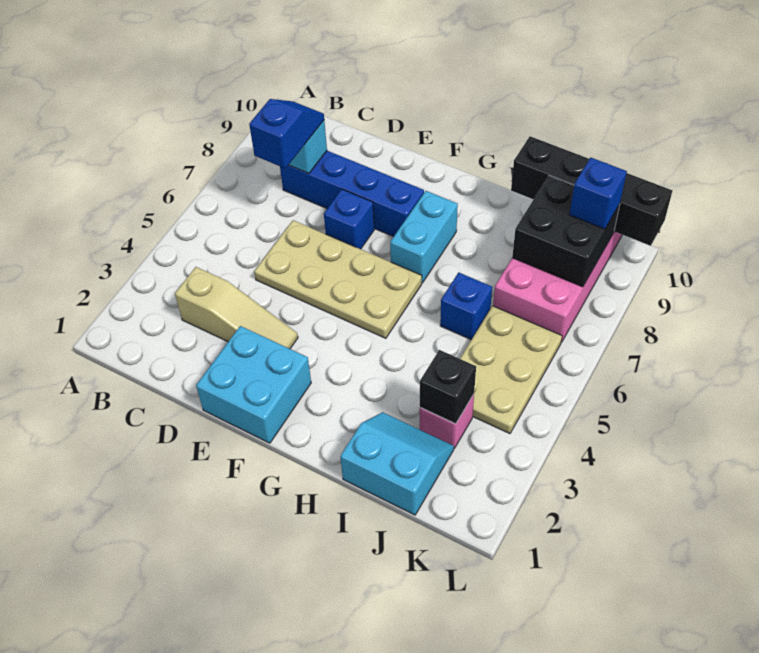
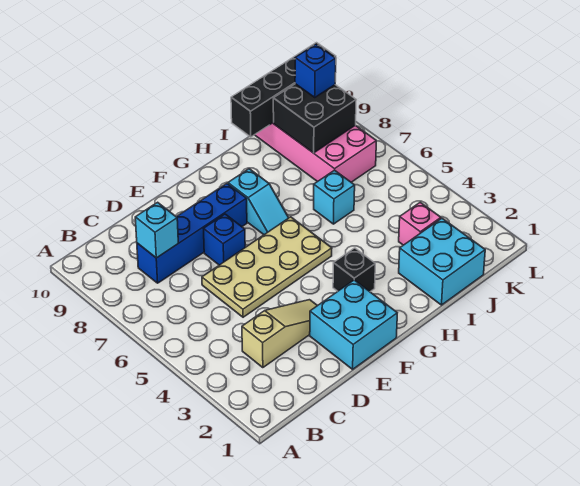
blue 1x2 slope [249,99,324,168] -> none
cyan 1x2 brick [390,191,458,283] -> cyan 1x2 slope [228,169,289,235]
cyan 2x2 slope [340,412,454,515] -> cyan 2x2 brick [399,218,485,305]
blue 1x1 brick [440,272,492,340] -> cyan 1x1 brick [314,170,355,224]
black 1x1 brick [420,350,476,424] -> black 1x1 brick moved to [333,248,375,292]
tan 2x3 plate [460,306,562,434] -> none

